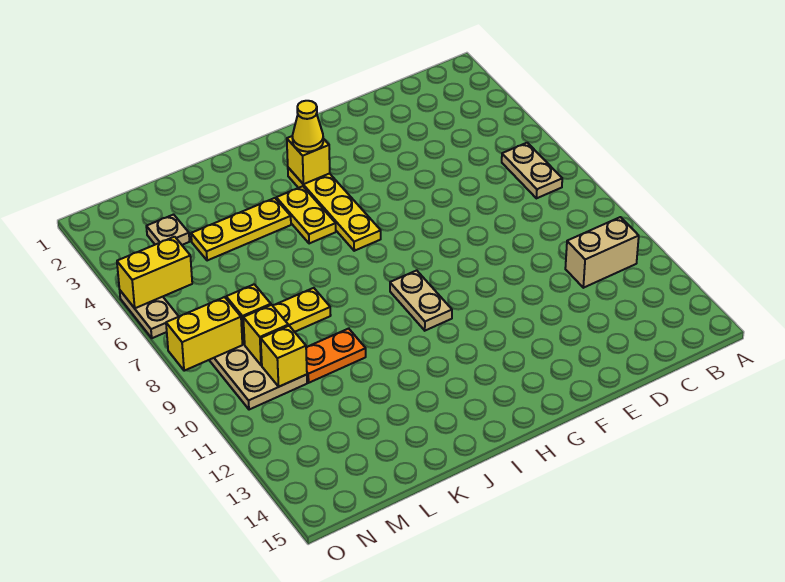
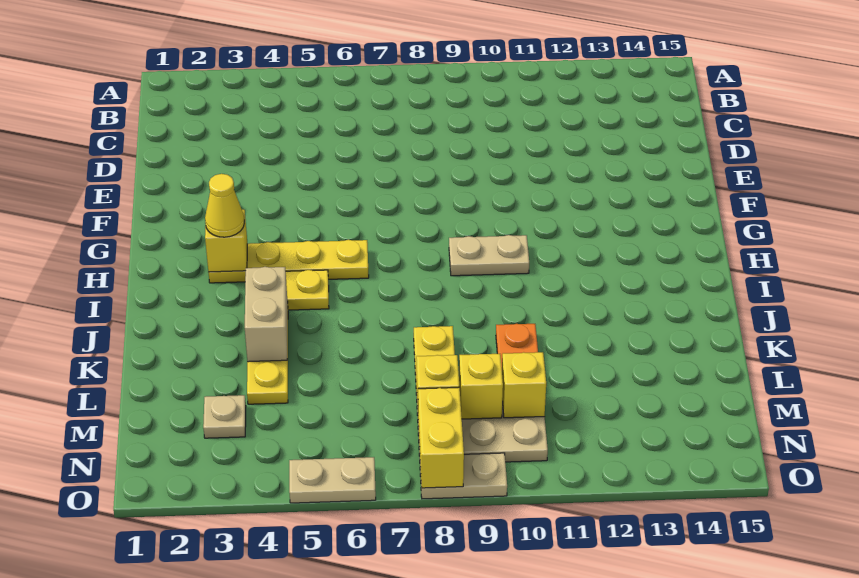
tan 1x2 plate [502,143,562,198] -> tan 1x2 plate moved to [420,453,507,499]
tan 1x2 brick [565,217,639,288] -> tan 1x2 brick moved to [245,267,287,362]
yellow 1x2 brick [117,237,192,308] -> none

